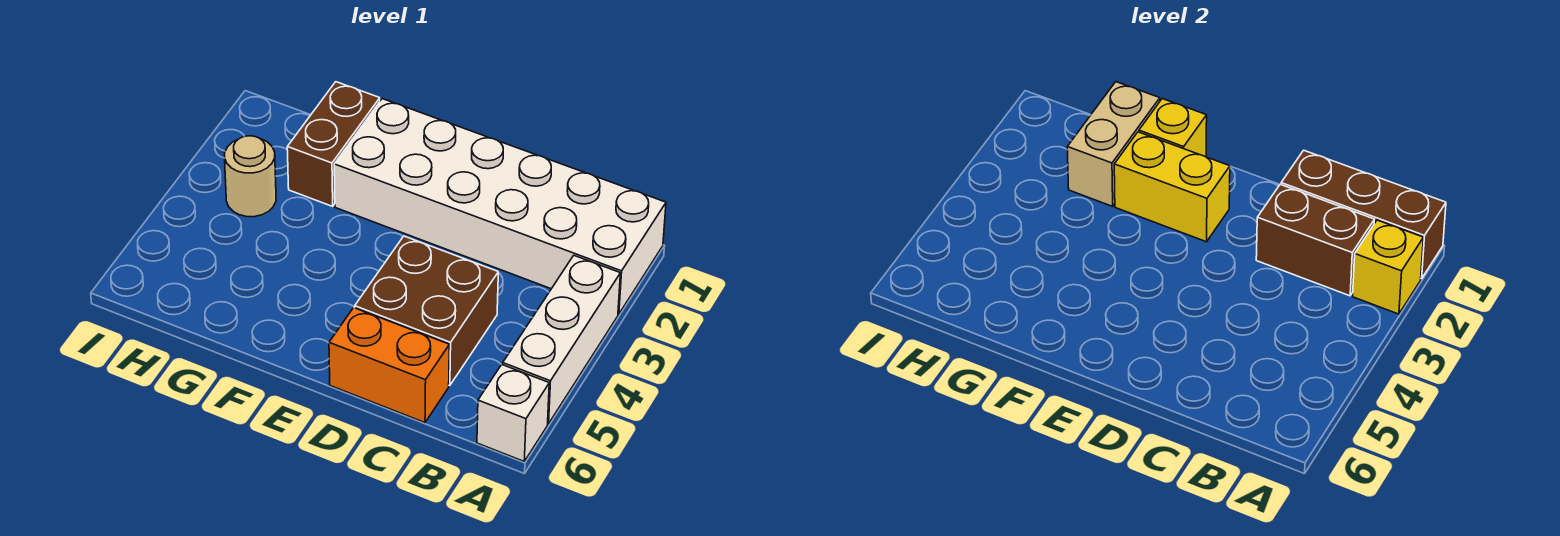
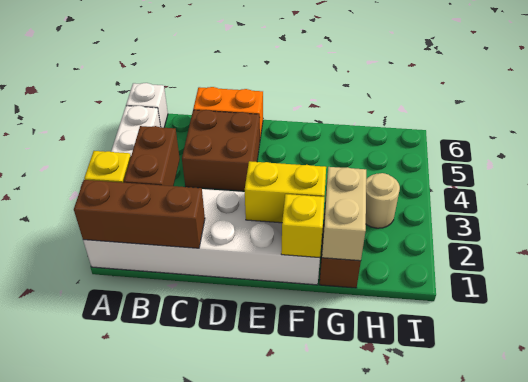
brown 1x2 brick [1256,184,1374,296] -> brown 1x2 brick turned to [124,126,180,186]

